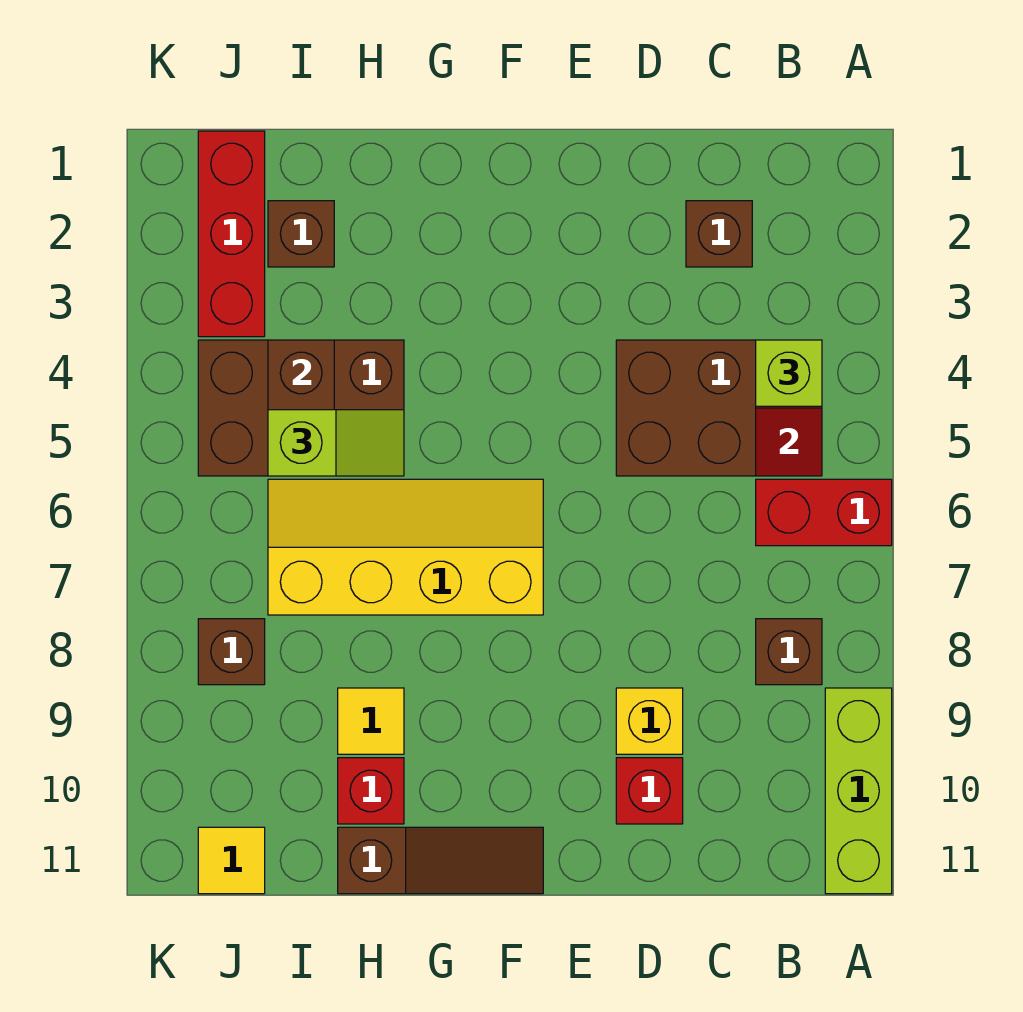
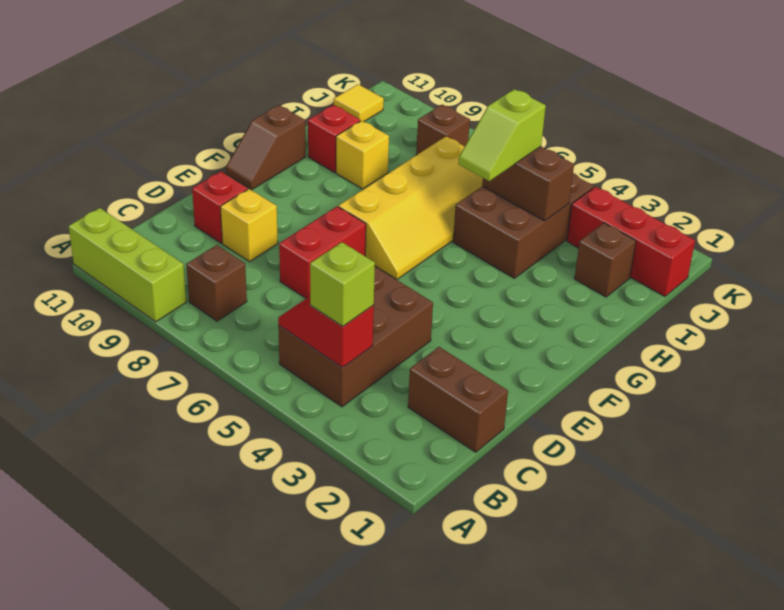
red 1x2 brick [756,479,892,546] -> red 1x2 brick moved to [279,206,366,298]
brown 1x1 brick [686,201,752,267] -> brown 1x2 brick [408,347,508,452]
brown 1x3 slope [338,827,543,894] -> brown 1x2 slope [226,105,306,190]
yellow 1x1 tile [338,688,404,754] -> yellow 1x1 brick [336,121,389,189]

